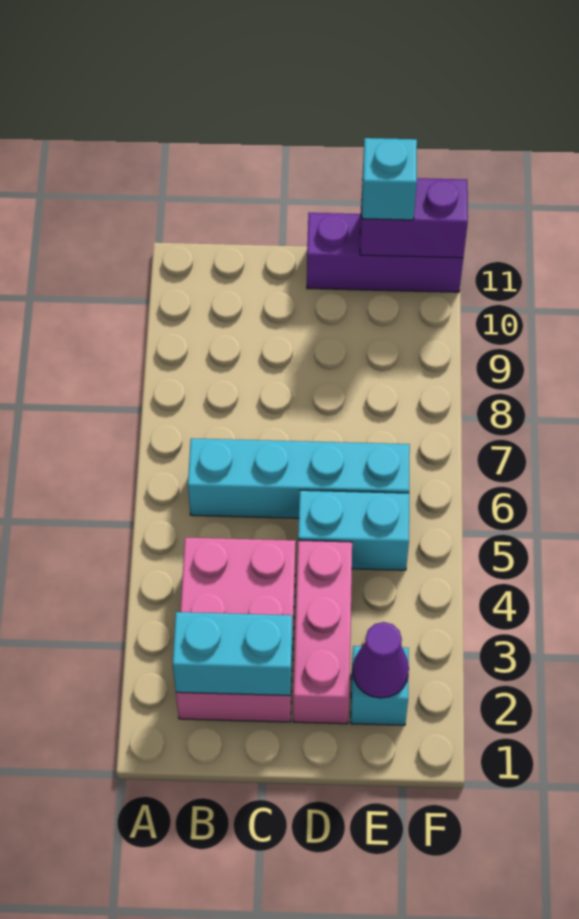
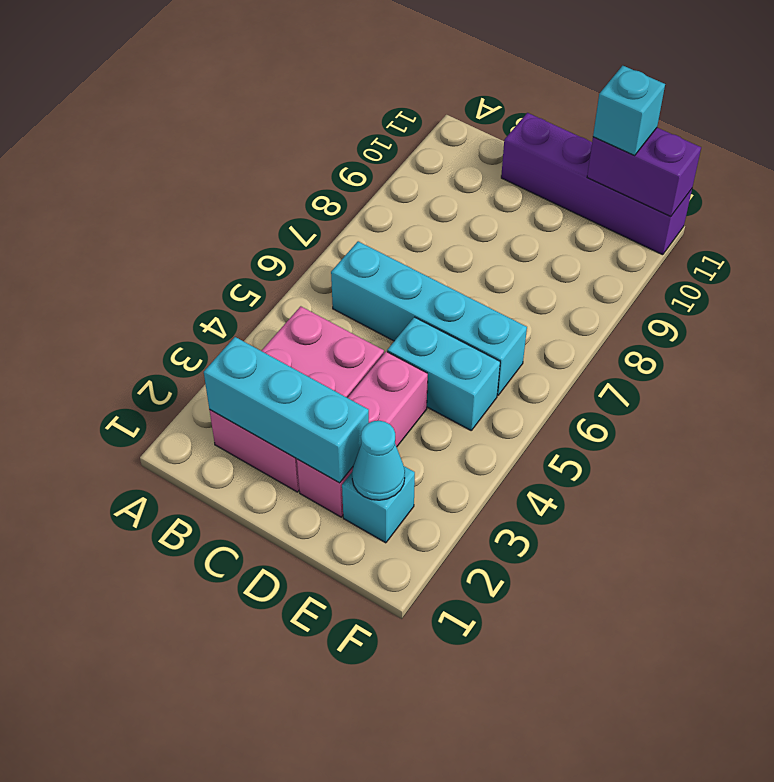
cyan 1x2 brick [173,612,292,696] -> cyan 1x3 brick [204,337,369,483]
purple 1x3 brick [307,213,463,292] -> purple 1x4 brick [501,113,692,255]
purple 1x1 cone [353,622,409,698] -> cyan 1x1 cone [352,421,405,500]

